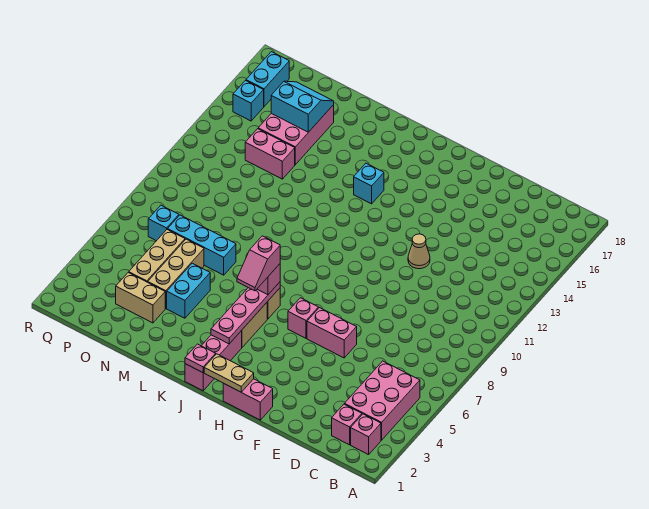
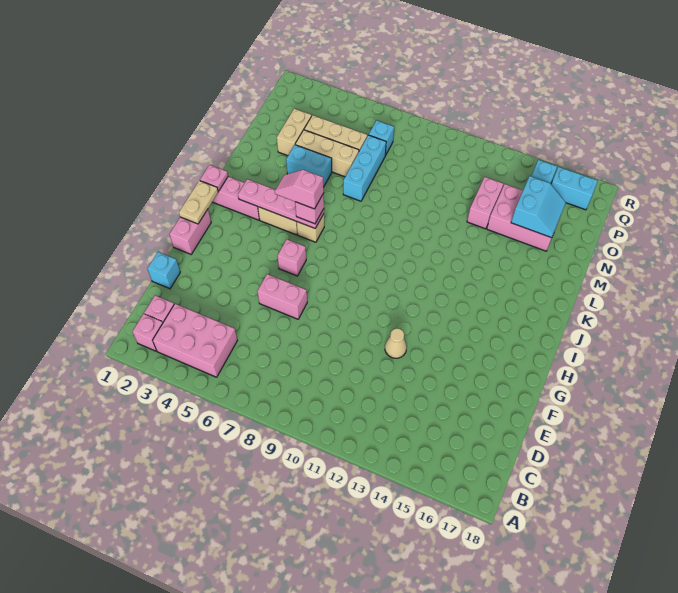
pink 1x2 brick [307,308,357,358] -> pink 1x2 brick turned to [257,274,307,319]
cyan 1x1 brick [354,163,384,204] -> cyan 1x1 brick moved to [147,252,180,289]

